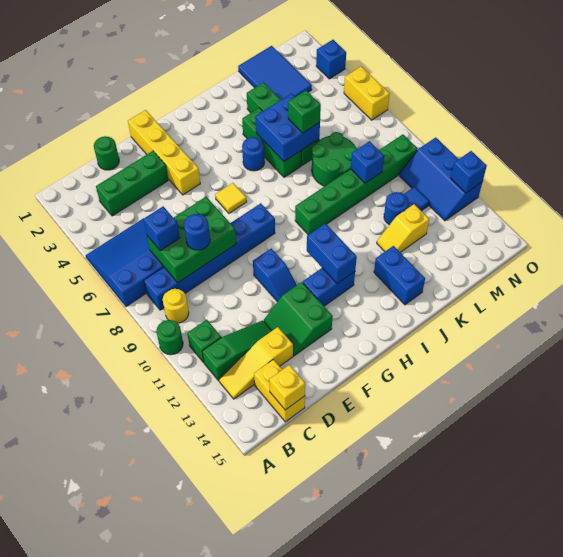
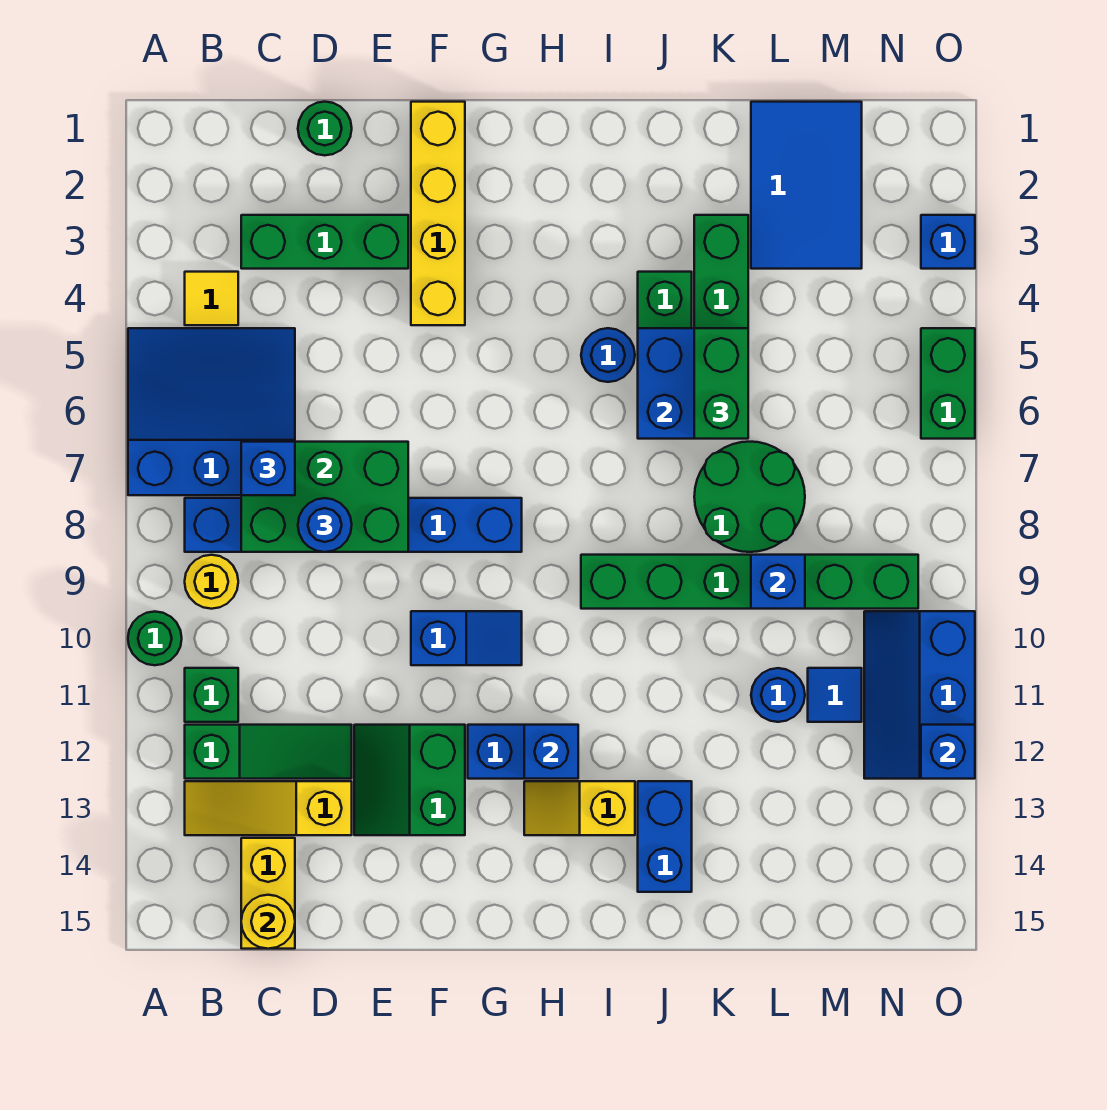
yellow 1x1 brick [269,365,305,410] -> yellow 1x1 round brick [241,895,295,949]
blue 1x2 slope [253,248,297,302] -> blue 1x2 slope turned to [411,611,522,665]
yellow 1x1 tile [215,183,247,213] -> yellow 1x1 tile moved to [185,272,238,325]
blue 1x2 brick [307,223,357,284] -> blue 1x1 brick [524,725,578,779]
green 1x1 brick [288,90,321,133] -> green 1x2 brick [694,328,748,439]
yellow 1x2 slope [377,204,429,252] -> yellow 1x2 slope moved to [524,781,635,835]
yellow 1x2 brick [344,66,390,120] -> green 1x2 brick [921,328,975,439]

